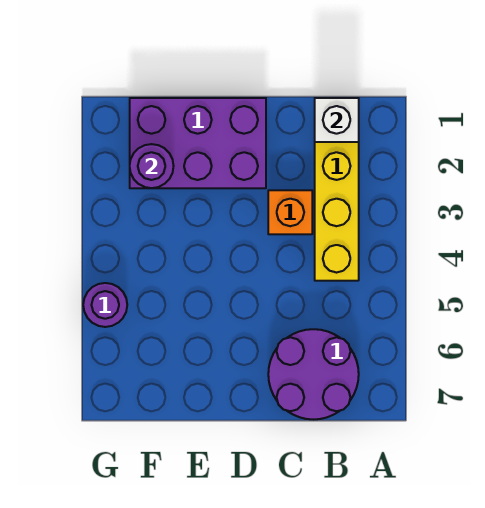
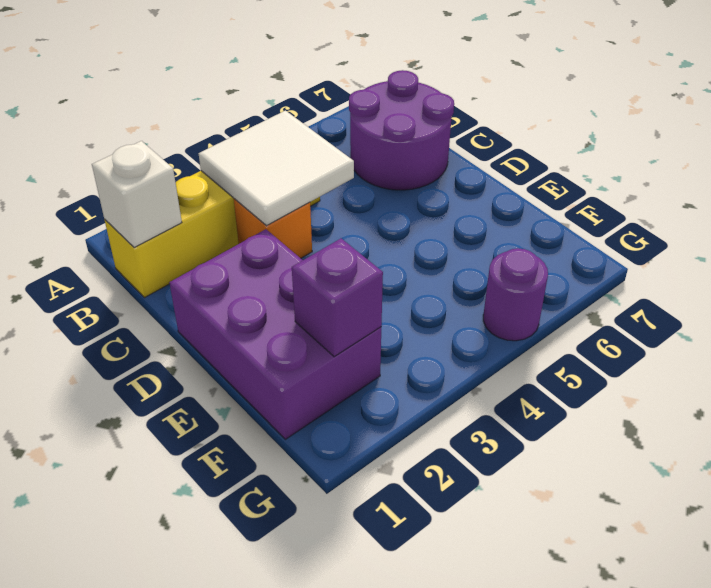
none -> white 2x2 tile [199,111,354,226]
purple 1x1 round brick [130,144,174,188] -> purple 1x1 brick [292,239,383,357]

